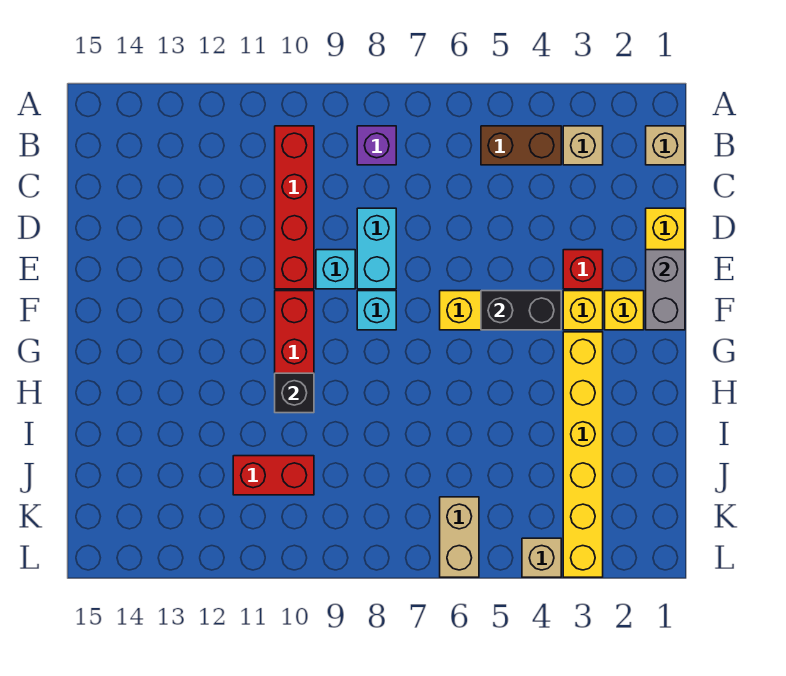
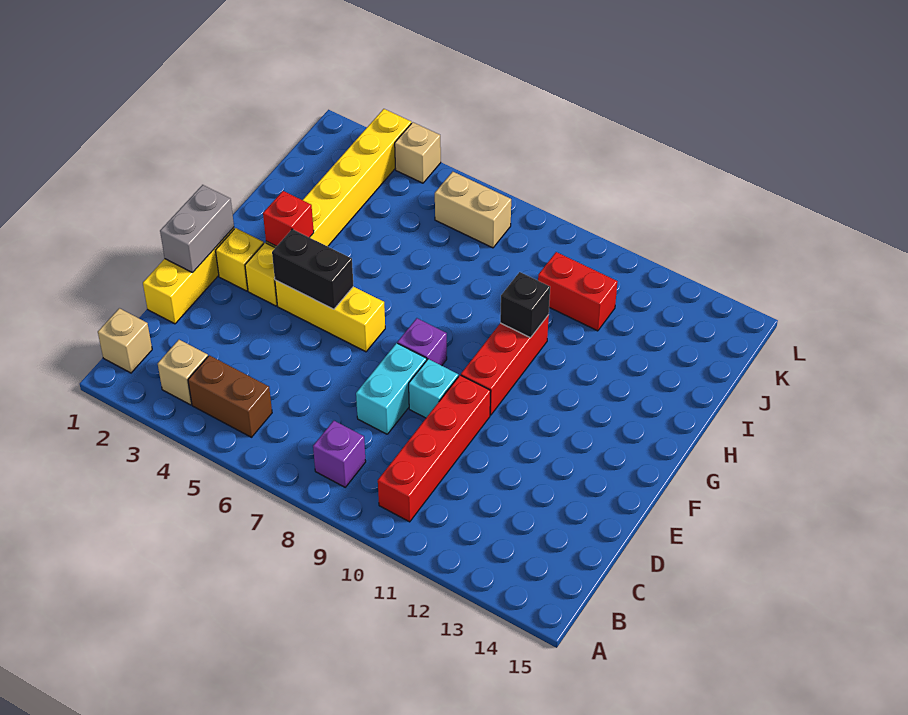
red 1x1 brick [563,250,603,289] -> red 1x1 brick moved to [263,191,314,246]
cyan 1x1 brick [357,291,396,330] -> purple 1x1 brick [398,318,447,366]
tan 1x2 brick [440,497,479,577] -> tan 1x2 brick turned to [435,172,511,248]

